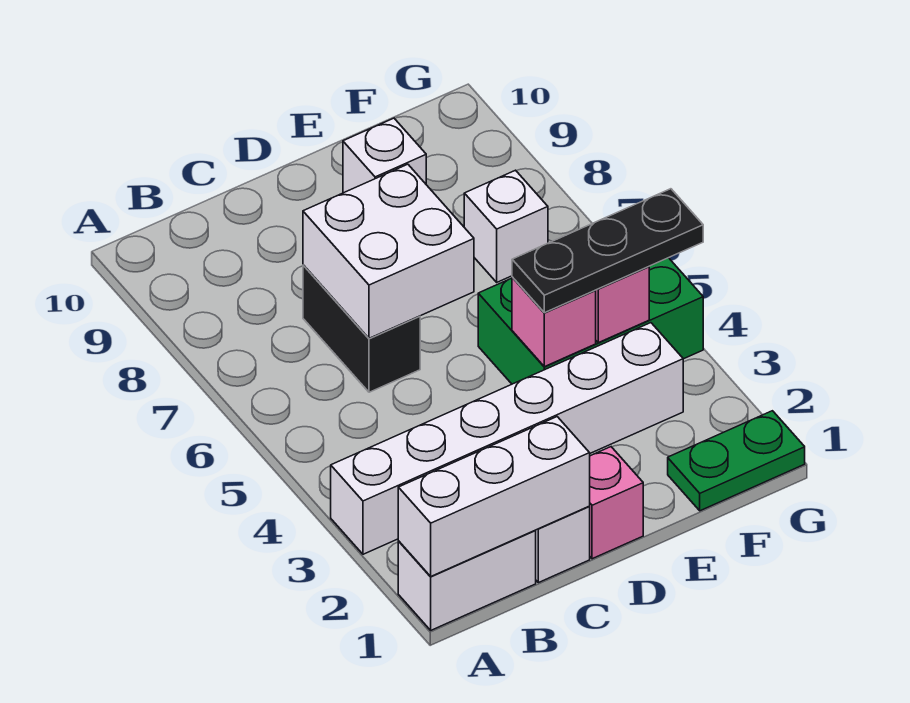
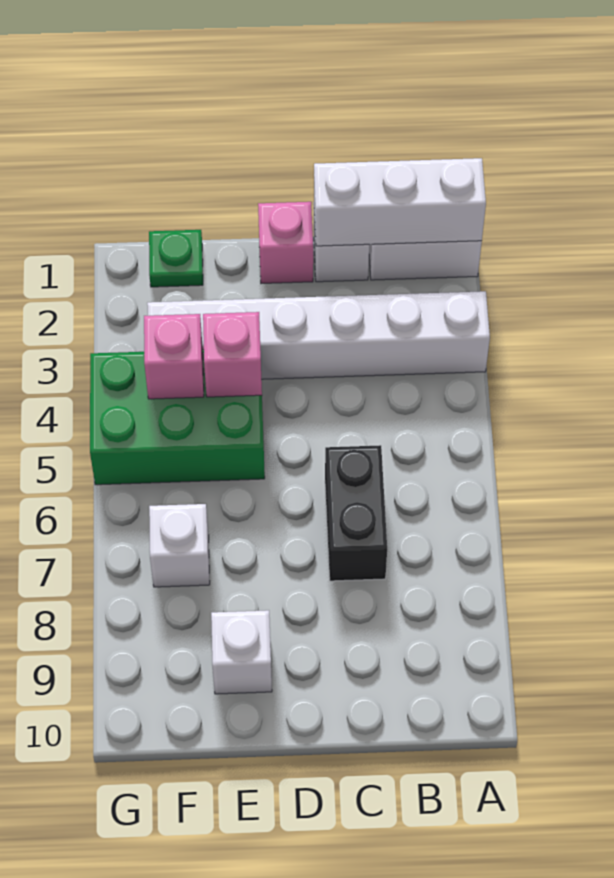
white 2x2 brick [303,164,474,338] -> none
black 1x3 plate [512,189,703,313] -> none
green 1x2 plate [668,411,805,511] -> green 1x1 plate [149,230,203,287]

